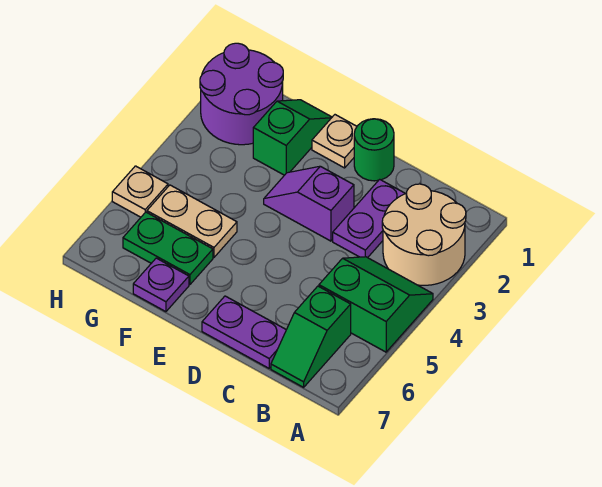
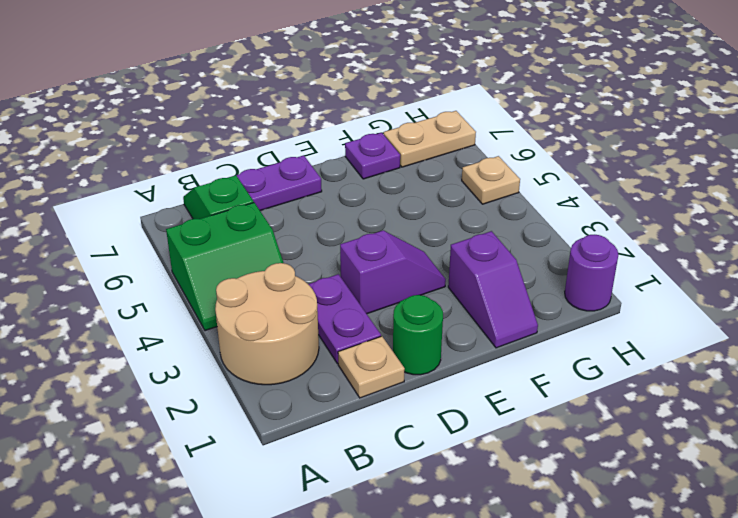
tan 1x1 plate [312,115,357,168] -> tan 1x1 plate moved to [338,336,405,398]
green 1x2 slope [253,100,332,175] -> purple 1x2 slope [448,231,538,348]
tan 1x2 plate [147,185,237,257] -> tan 1x2 plate moved to [384,111,476,167]
green 1x2 plate [123,212,213,284] -> none
purple 2x2 round brick [200,43,283,145] -> purple 1x1 round brick [565,235,618,311]

